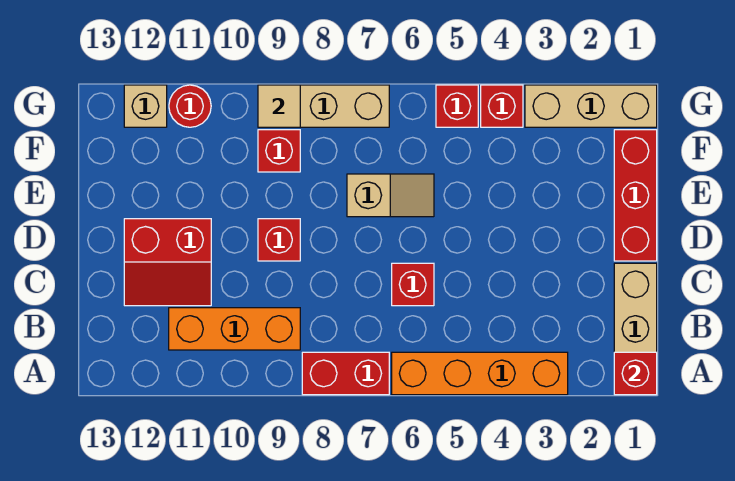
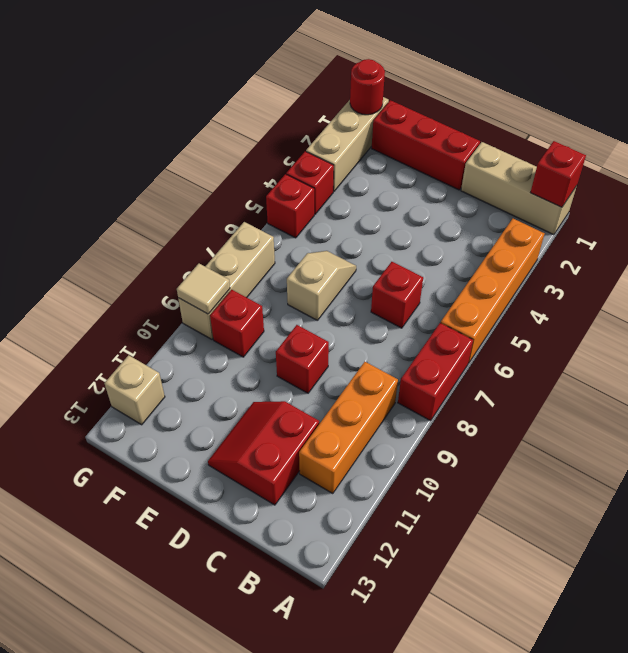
red 2x2 slope [124,219,211,306] -> red 2x2 slope turned to [208,401,319,505]
red 1x1 round brick [169,85,211,127] -> red 1x1 round brick moved to [350,59,385,115]

